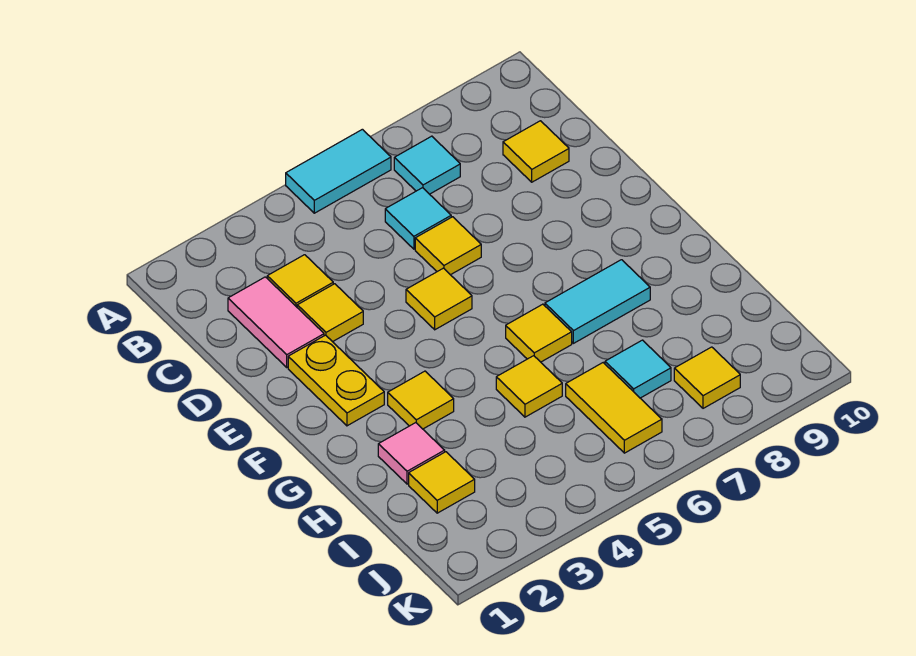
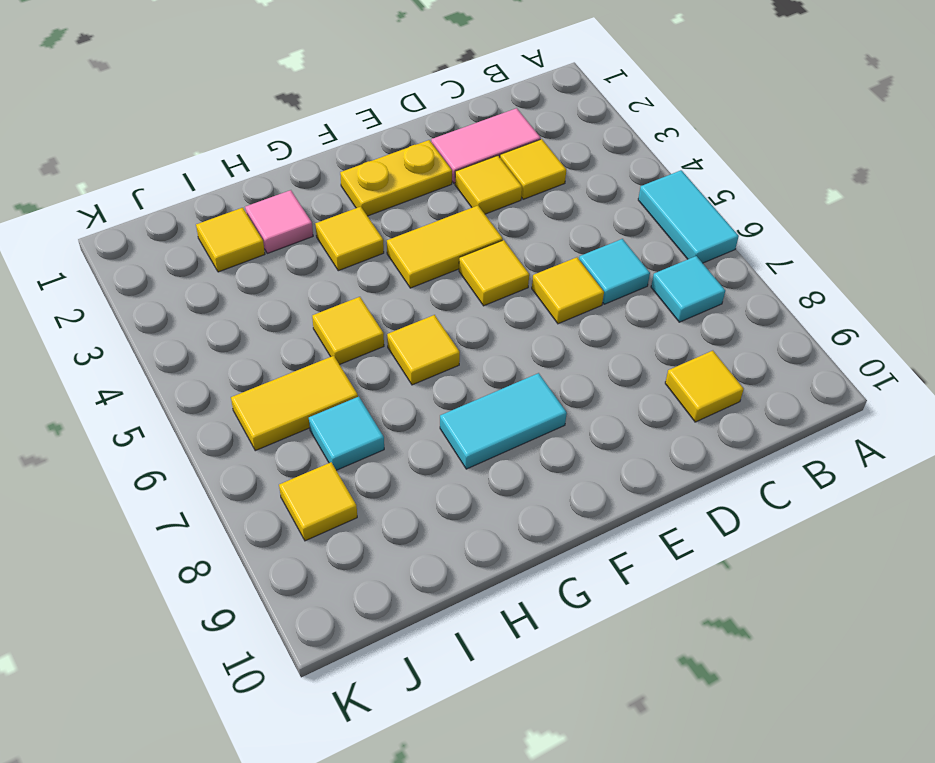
none -> yellow 1x2 tile [387,206,503,288]
cyan 1x2 tile [545,260,650,343] -> cyan 1x2 tile turned to [440,373,567,469]

